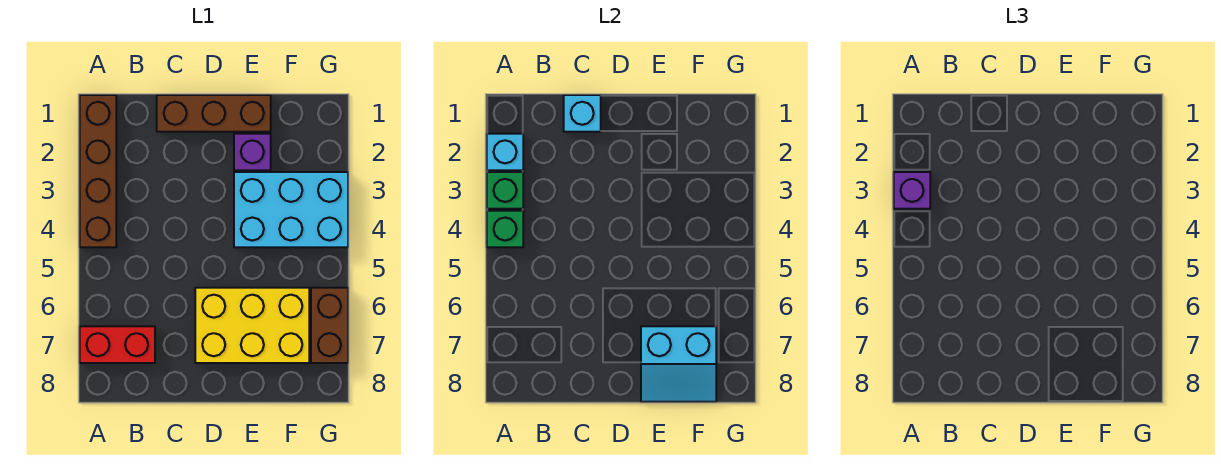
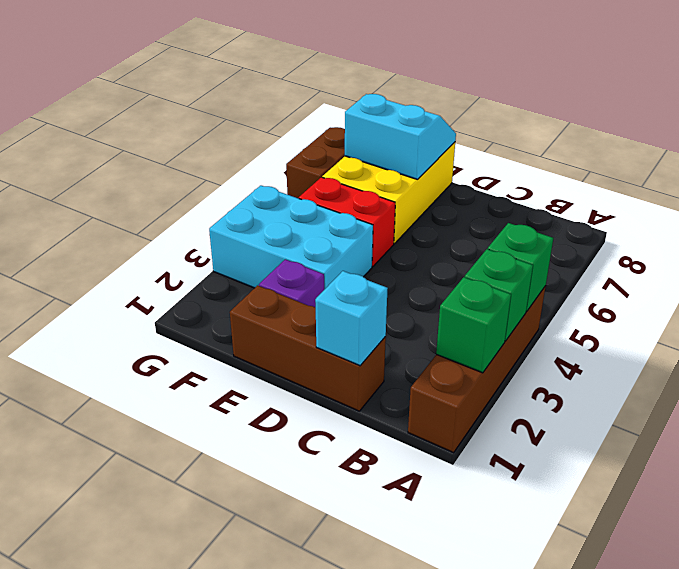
cyan 1x1 brick [487,134,523,170] -> green 1x1 brick [436,277,511,373]
purple 1x1 brick [894,172,930,209] -> none
red 1x2 brick [80,326,155,363] -> red 1x2 brick moved to [299,177,395,267]
yellow 2x3 brick [195,288,309,363] -> yellow 2x3 brick turned to [322,142,455,244]

